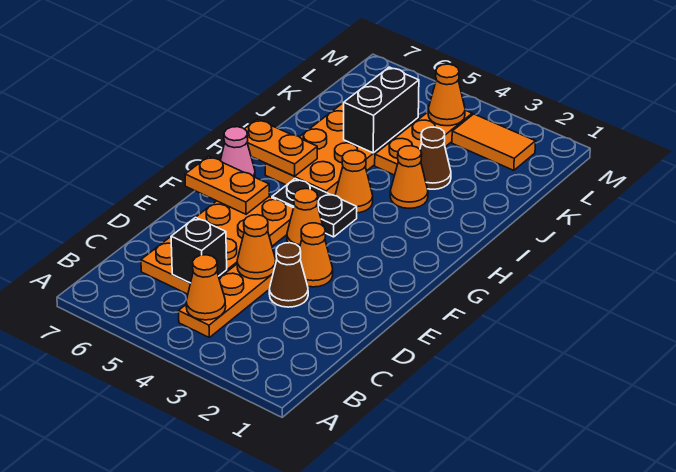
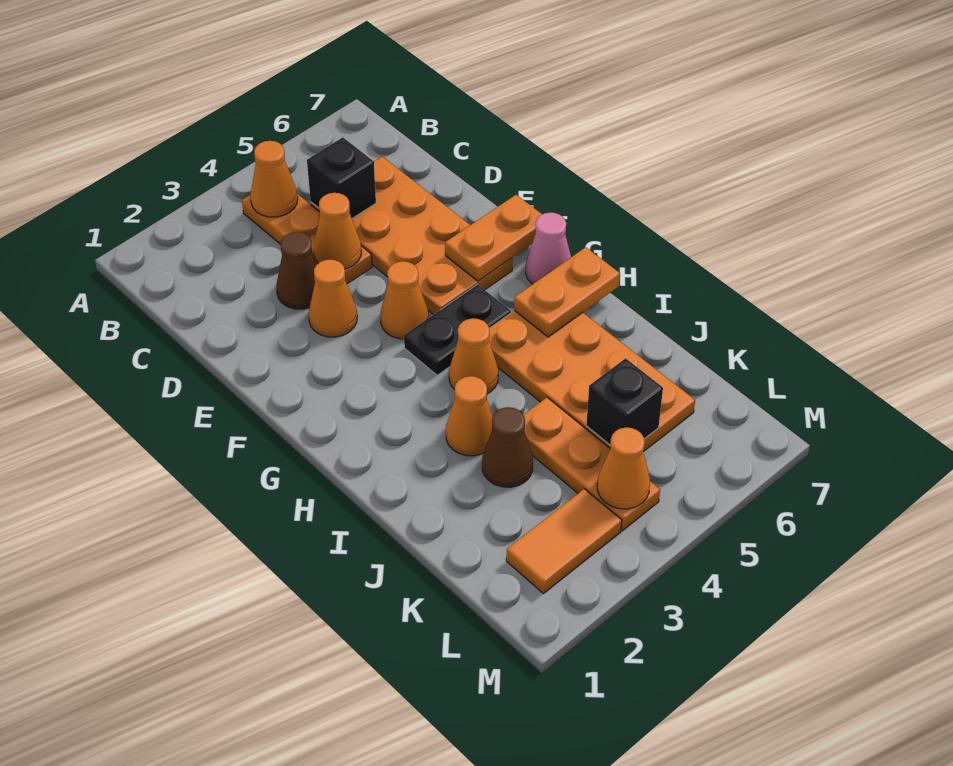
black 1x2 brick [344,67,419,153] -> black 1x1 brick [586,358,663,445]

